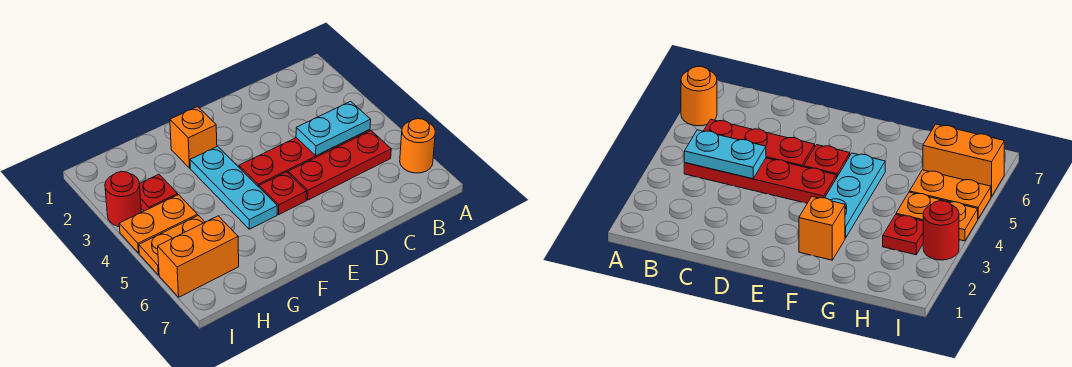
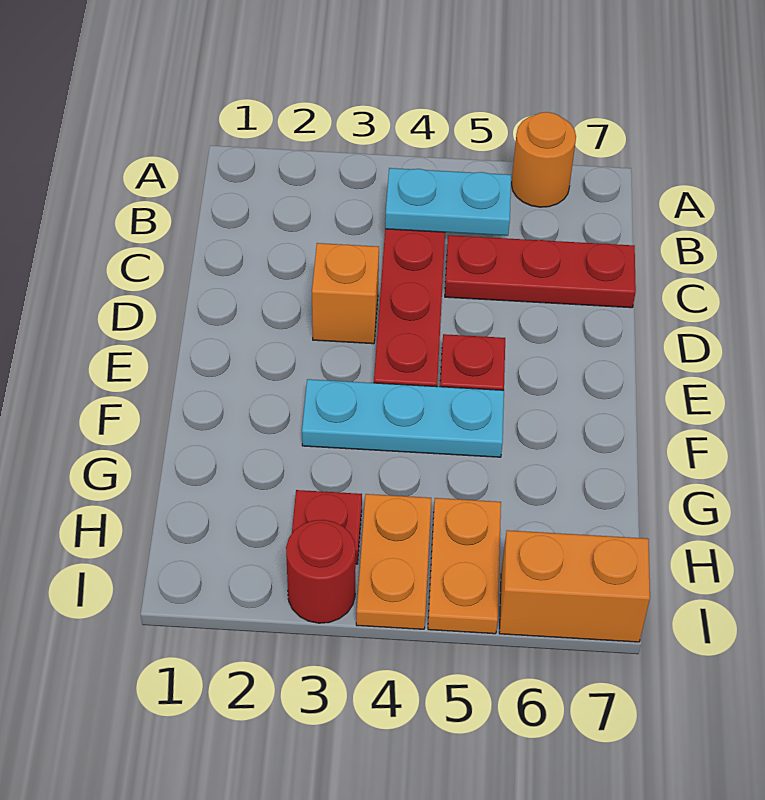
cyan 1x2 plate [296,101,371,156] -> cyan 1x2 plate turned to [385,168,511,236]
red 1x3 plate [288,131,391,200] -> red 1x3 plate turned to [445,235,636,308]
orange 1x1 brick [170,107,217,168] -> orange 1x1 brick moved to [312,243,379,344]
orange 1x2 brick [158,216,239,297] -> orange 1x2 brick turned to [499,530,650,642]

